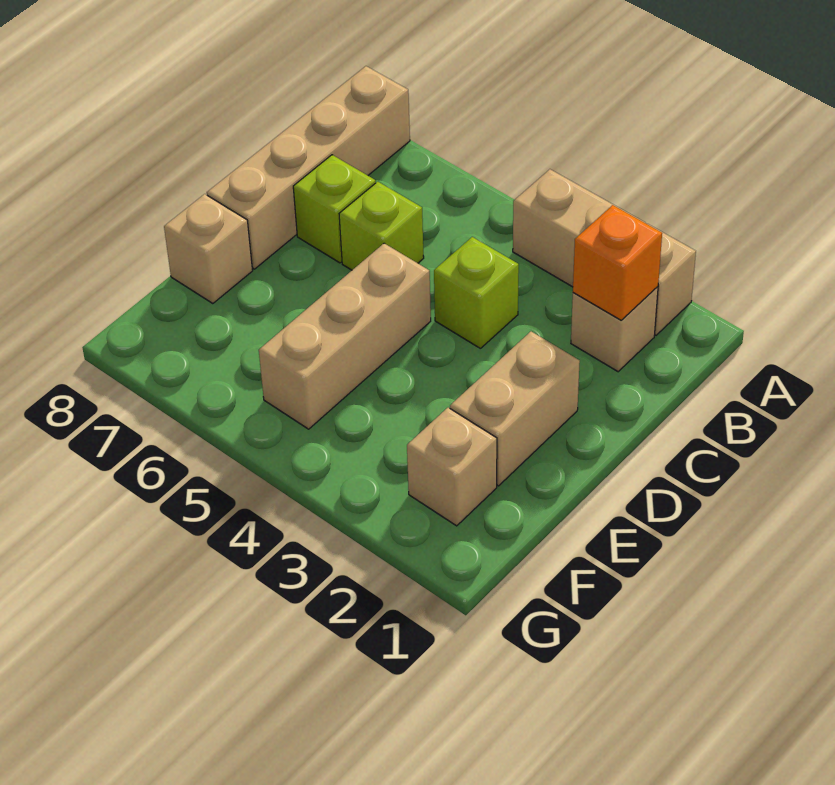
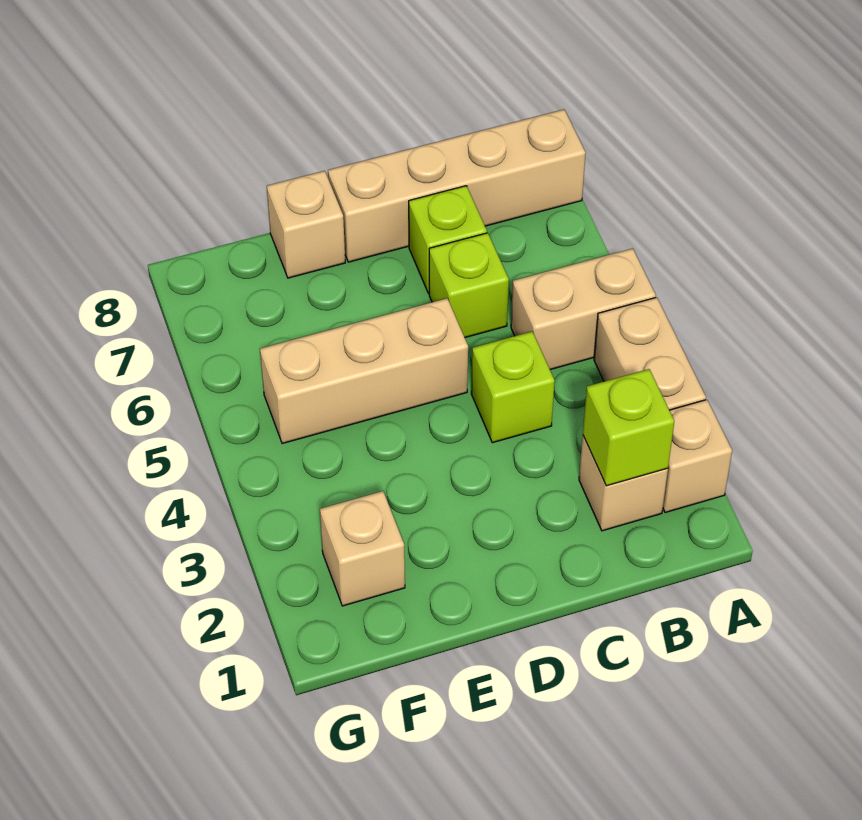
orange 1x1 brick [573,205,662,320] -> lime 1x1 brick [583,369,674,486]
tan 1x2 brick [450,331,580,486] -> tan 1x2 brick moved to [511,248,656,370]

